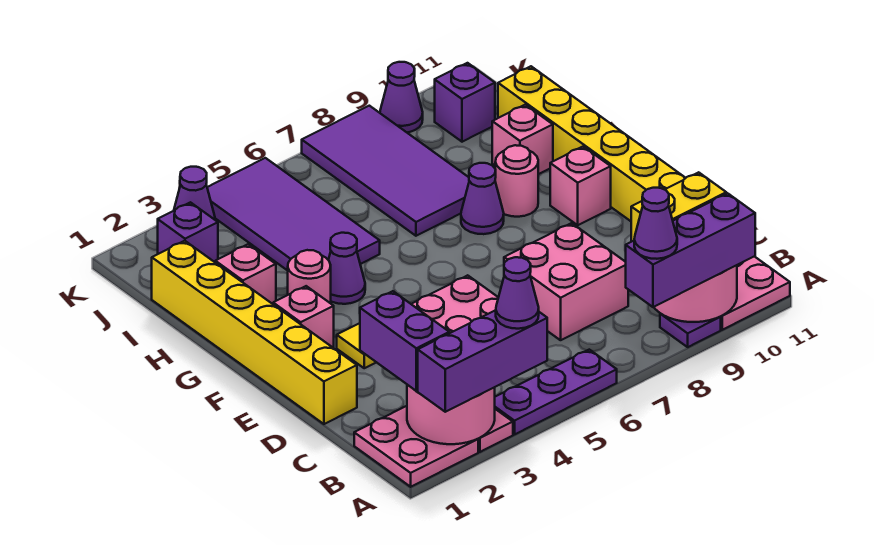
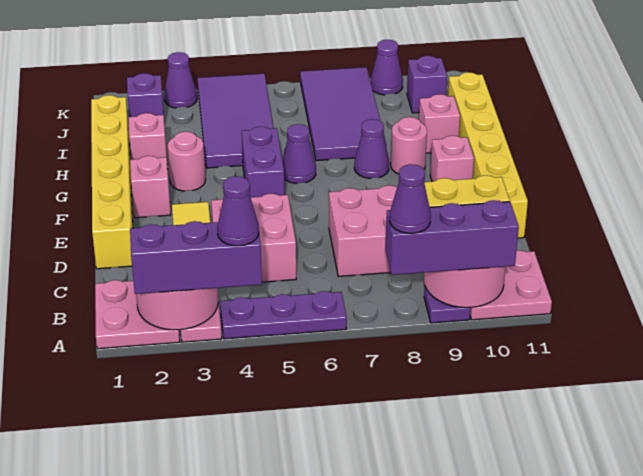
purple 1x2 brick [360,291,449,391] -> purple 1x2 brick moved to [242,127,284,197]
purple 1x1 cone [329,233,365,304] -> purple 1x1 cone moved to [282,124,316,183]

